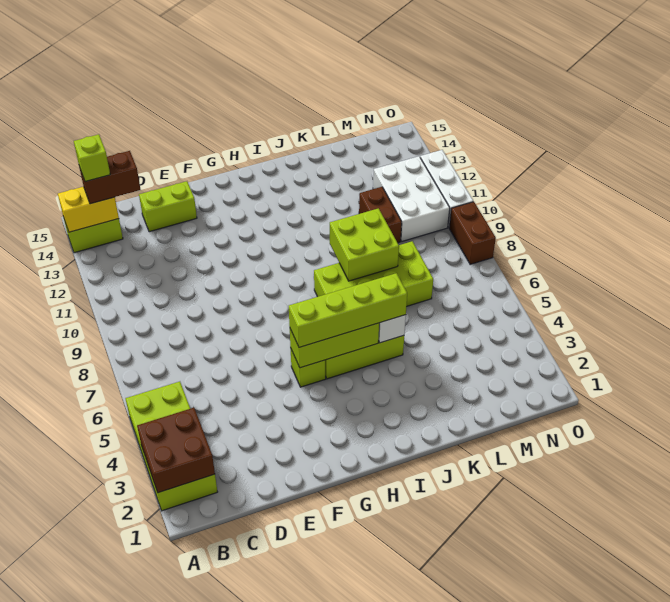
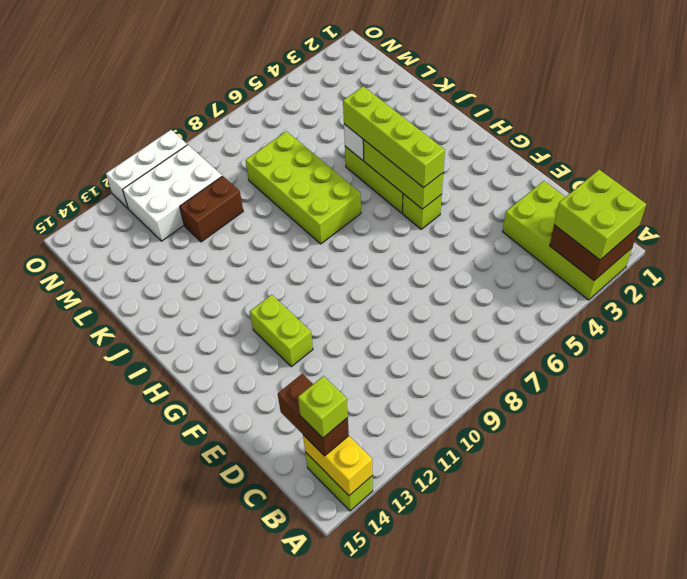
lime 2x4 brick [125,382,217,511] -> lime 2x4 brick turned to [503,181,632,300]
lime 1x2 brick [139,181,197,232] -> lime 1x2 brick moved to [250,295,313,367]
lime 2x2 brick [330,208,399,281] -> lime 2x2 brick moved to [554,170,646,260]
brown 1x2 brick [449,202,496,264] -> none

